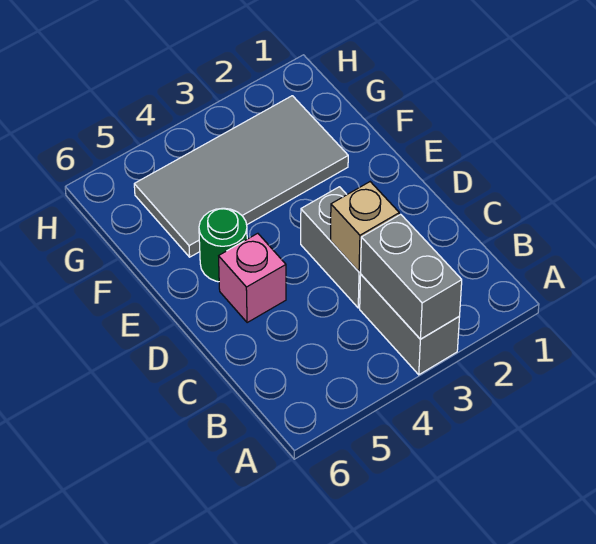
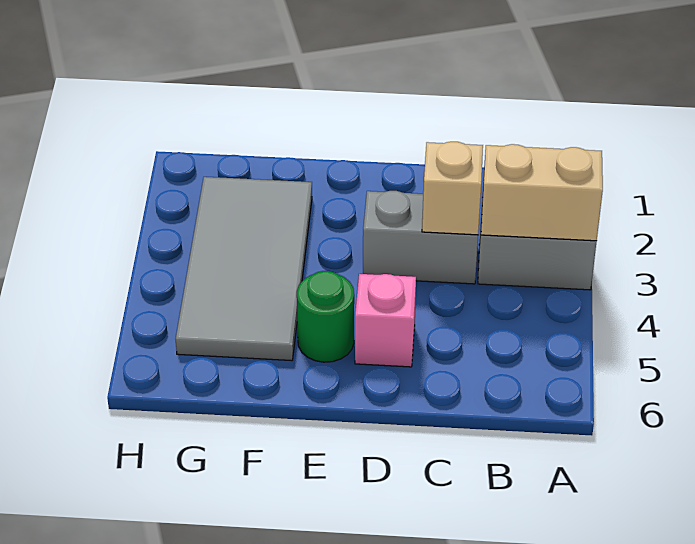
grey 1x2 brick [361,214,462,339] -> tan 1x2 brick [481,144,603,241]

